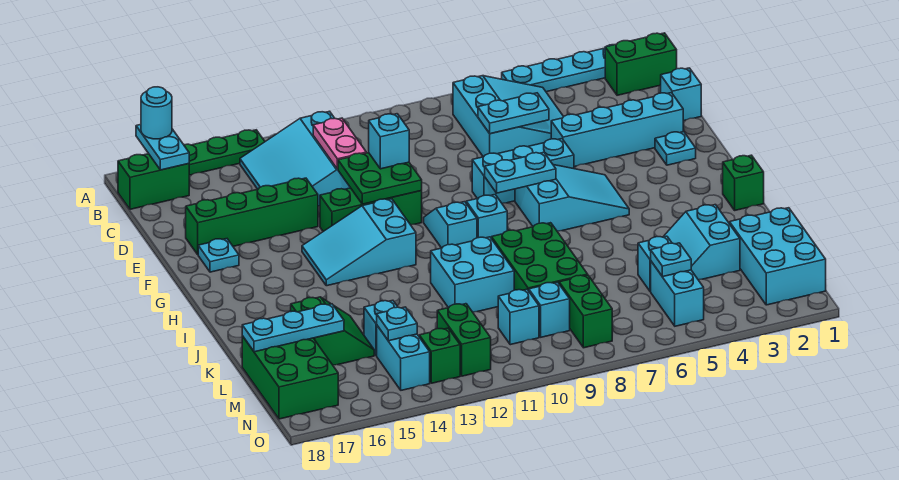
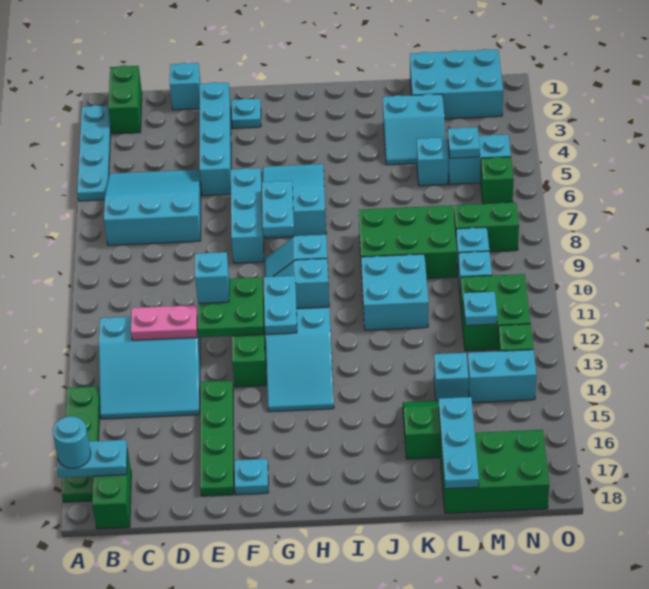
cyan 1x2 plate [478,93,549,134] -> cyan 1x2 plate moved to [264,276,297,334]
green 1x4 brick [186,178,318,254] -> green 1x4 plate [200,380,234,496]
green 1x1 brick [723,155,764,210] -> green 1x1 brick moved to [481,157,514,204]
green 1x2 brick [437,304,491,376] -> green 2x2 brick [460,274,530,351]
cyan 1x1 plate [377,307,417,341] -> cyan 1x1 plate moved to [463,292,497,325]

